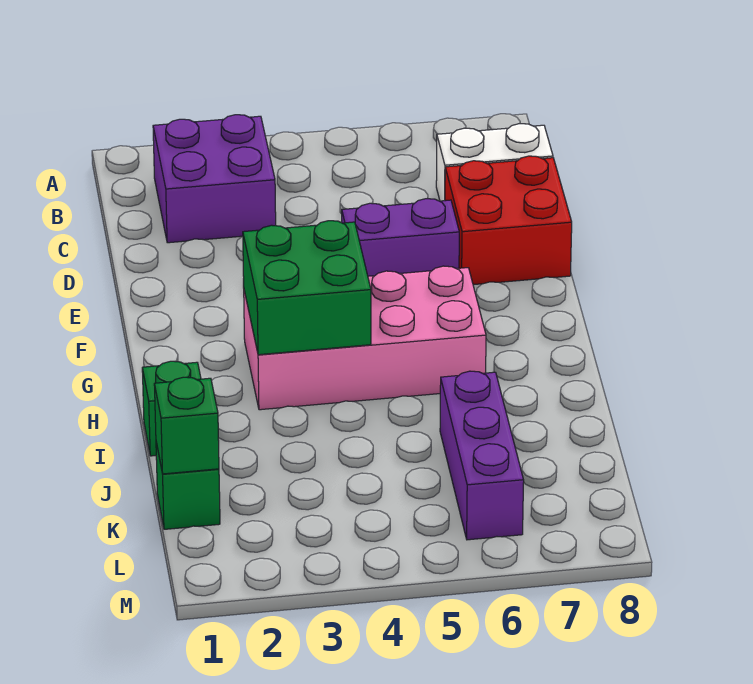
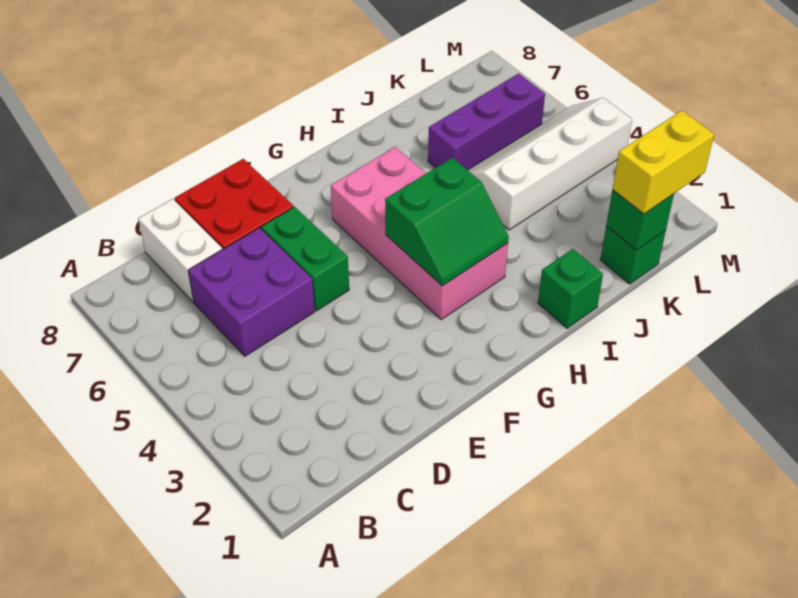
purple 2x2 brick [153,115,276,243] -> purple 2x2 brick moved to [188,228,315,356]
purple 1x2 brick [342,199,459,276] -> green 1x2 brick [261,207,349,311]
green 2x2 brick [243,221,371,355] -> green 2x2 slope [385,158,509,286]
none -> white 2x4 slope [468,98,632,230]
none -> yellow 1x2 brick [612,111,714,214]

